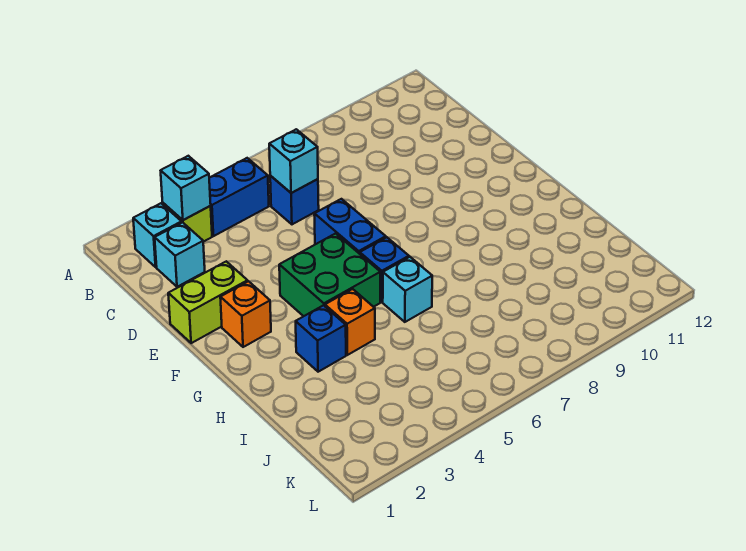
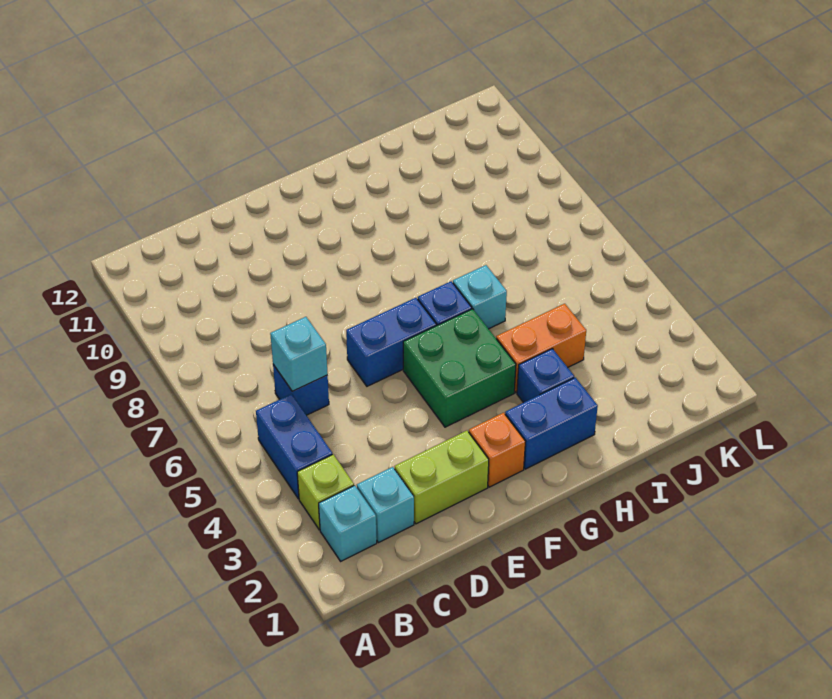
cyan 1x1 brick [161,156,211,220] -> none
lime 1x2 brick [168,261,248,343] -> lime 1x2 brick turned to [395,431,489,524]
none -> blue 1x2 brick [505,377,598,469]
orange 1x1 brick [325,289,375,355] -> orange 1x2 brick [496,304,586,393]

